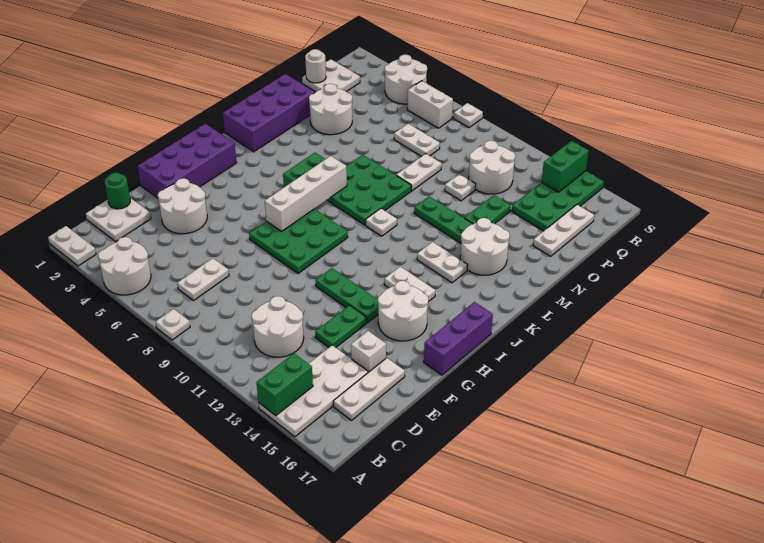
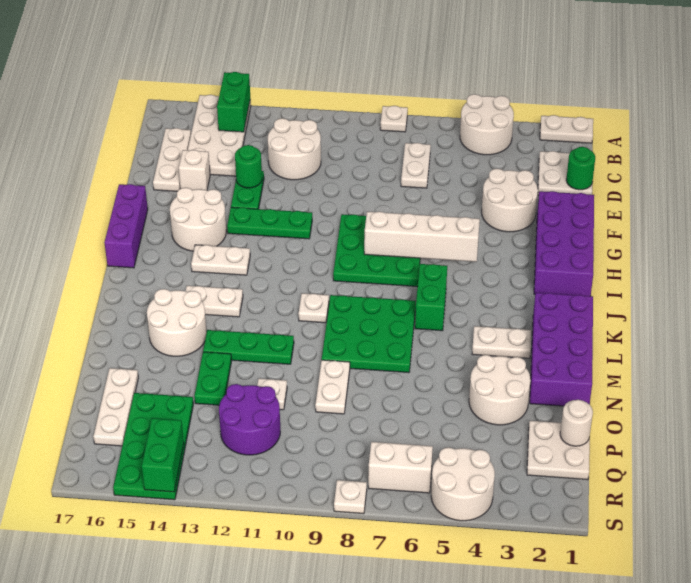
none -> green 1x1 round brick [235,145,262,188]
white 1x4 brick [265,156,347,231] -> white 1x4 brick turned to [364,212,480,262]
white 1x2 plate [394,124,440,157] -> white 1x2 plate moved to [472,326,532,358]
white 2x2 round brick [469,141,515,194] -> purple 2x2 round brick [219,384,280,455]

